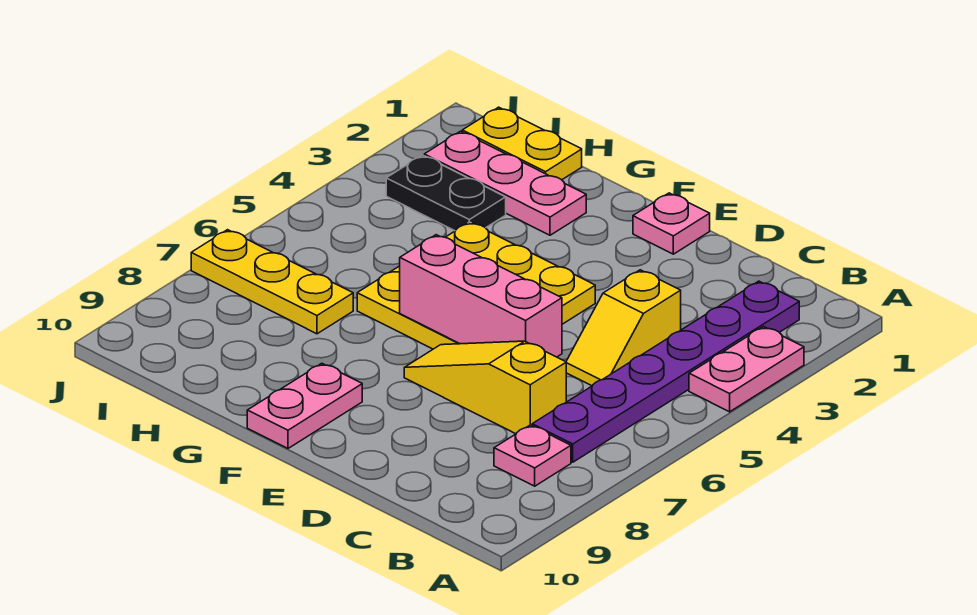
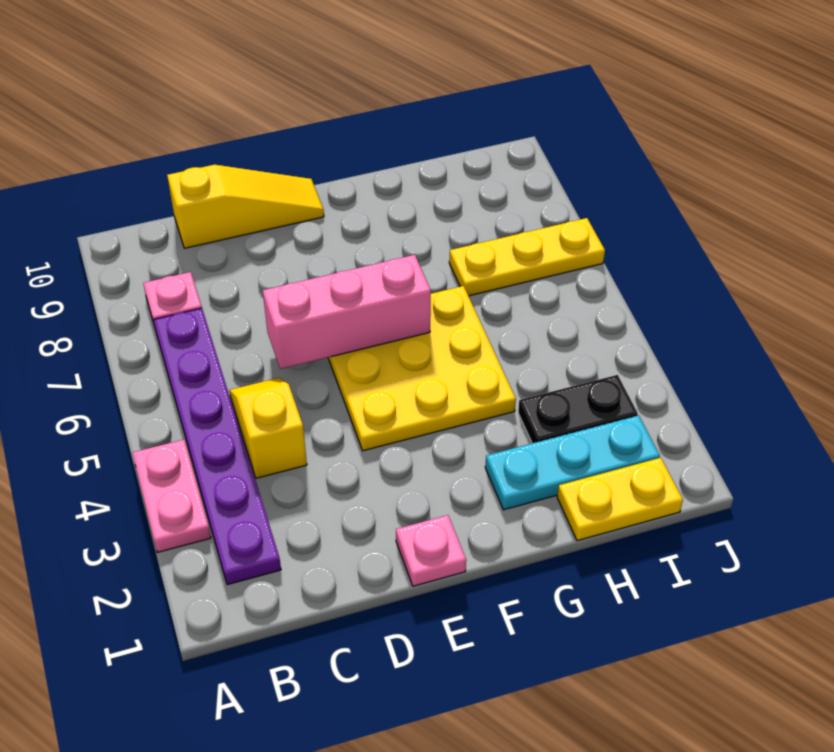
yellow 1x3 slope [404,341,566,434] -> yellow 1x3 slope moved to [167,165,324,248]
pink 1x2 plate [247,363,362,448] -> none
pink 1x3 plate [424,131,586,235] -> cyan 1x3 plate [485,415,660,510]

